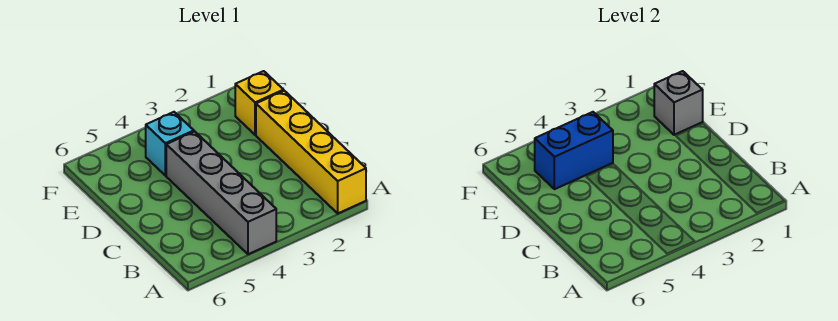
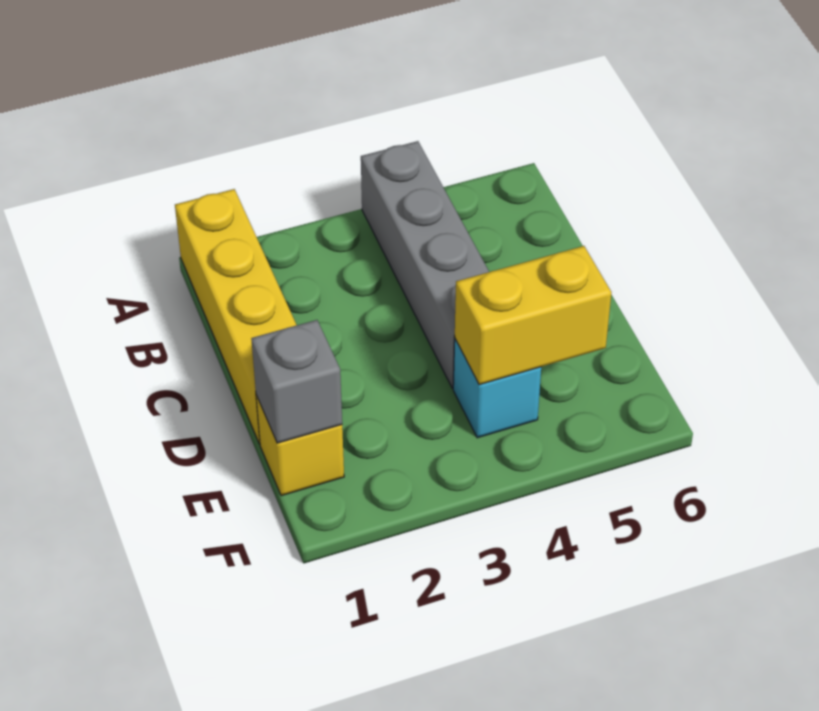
blue 1x2 brick [535,112,613,189] -> yellow 1x2 brick [455,246,611,385]

